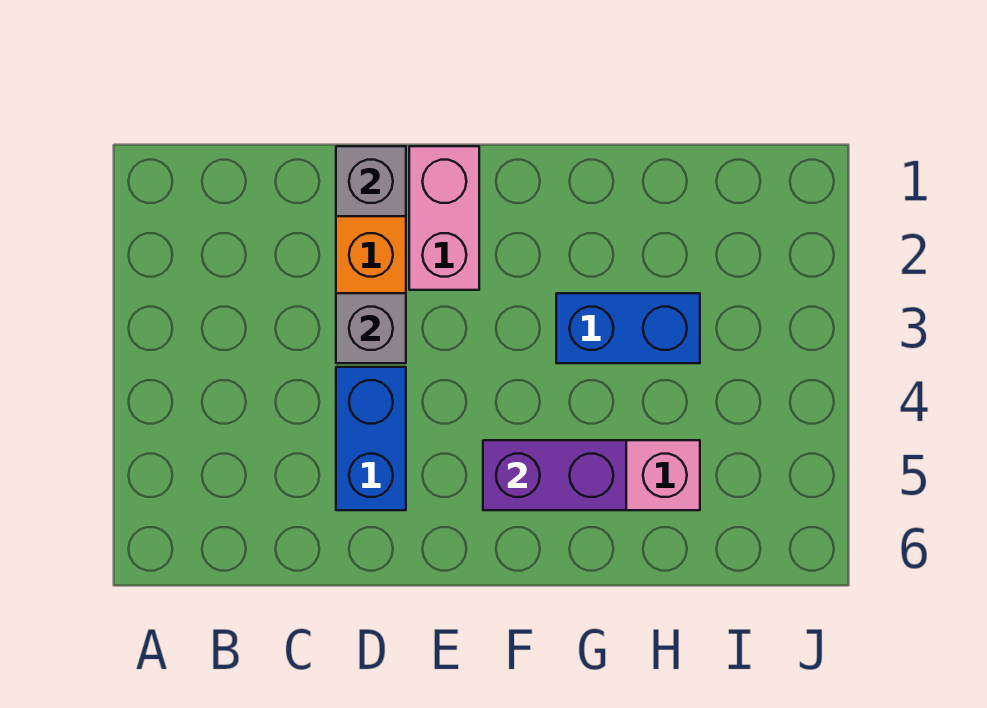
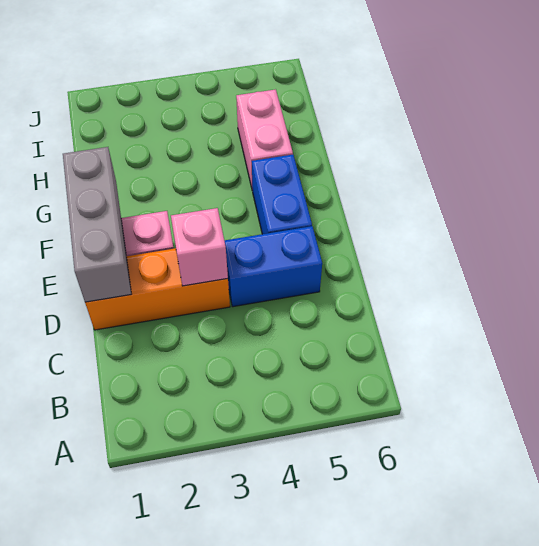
grey 1x1 brick [336,146,406,216] -> grey 1x3 brick [63,147,131,302]
grey 1x1 brick [336,293,406,363] -> pink 1x1 brick [171,208,228,286]
purple 1x2 brick [483,440,626,510] -> none
blue 1x2 brick [556,293,700,363] -> blue 1x2 brick moved to [252,155,312,234]

